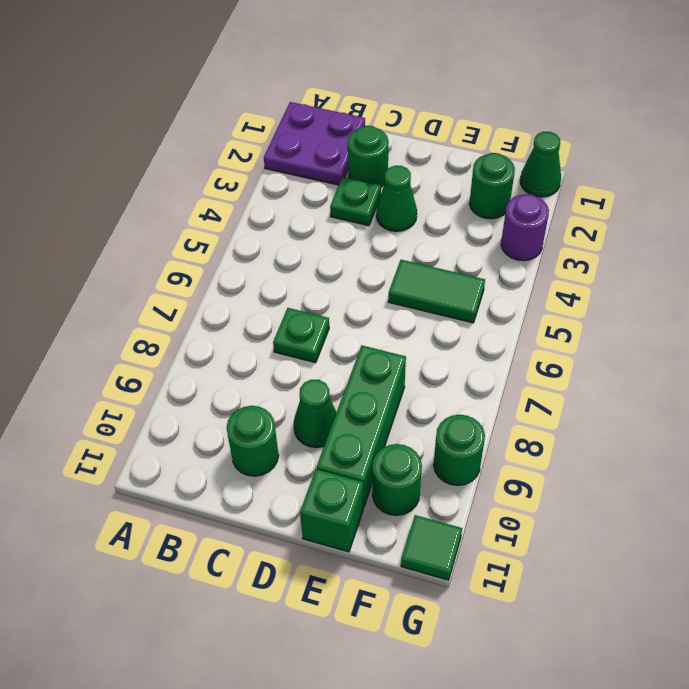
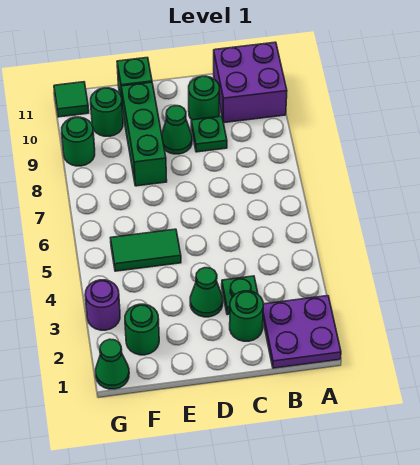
none -> purple 2x2 brick [214,42,287,123]
green 1x1 plate [273,308,329,363] -> green 1x1 plate moved to [191,116,227,152]

